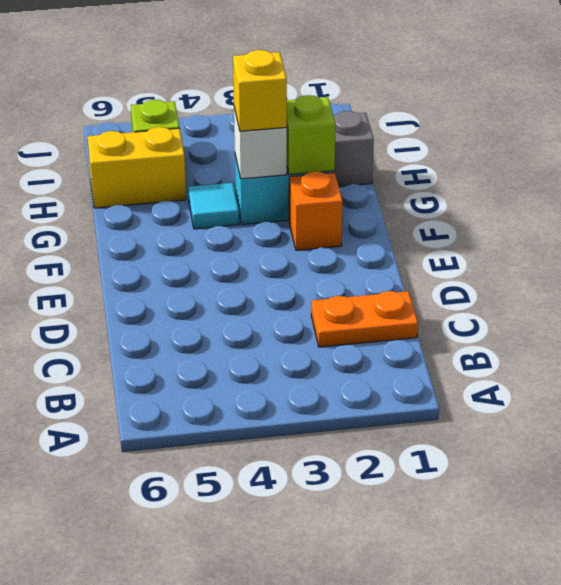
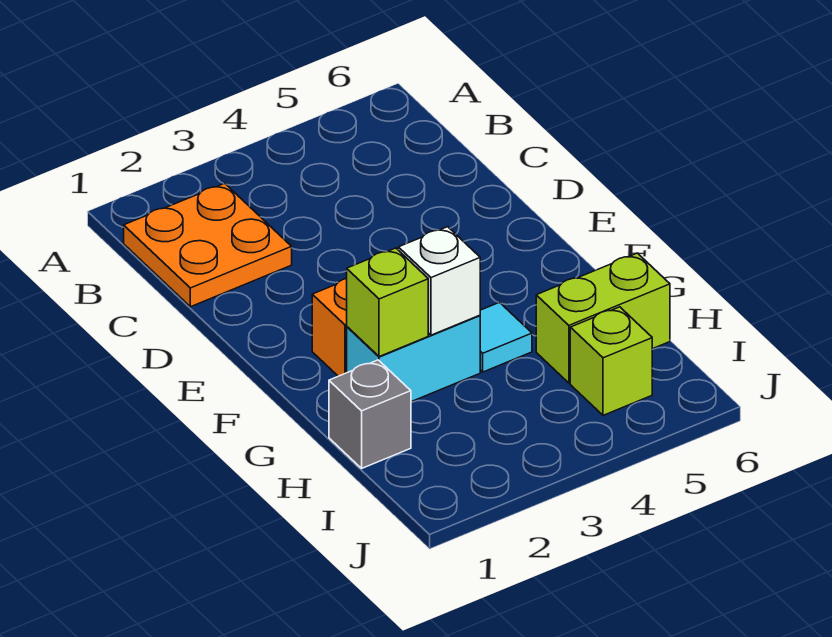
orange 1x2 plate [311,291,418,347] -> orange 2x2 plate [124,183,292,307]
yellow 1x1 brick [233,50,287,131] -> none
yellow 1x2 brick [88,127,186,208] -> lime 1x2 brick [536,253,670,383]

